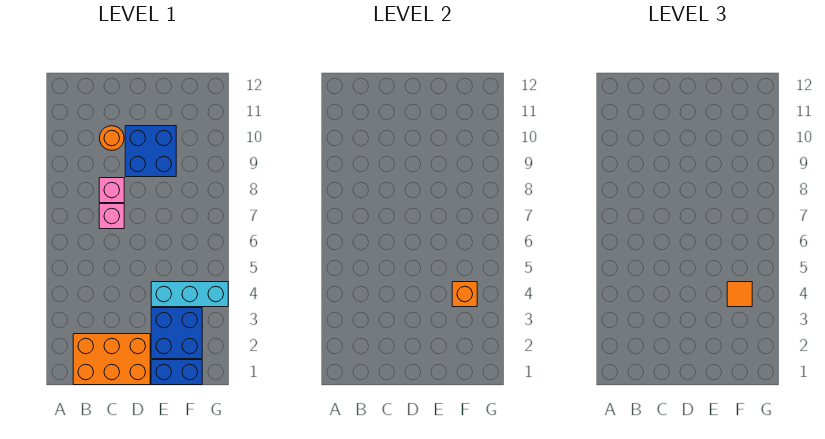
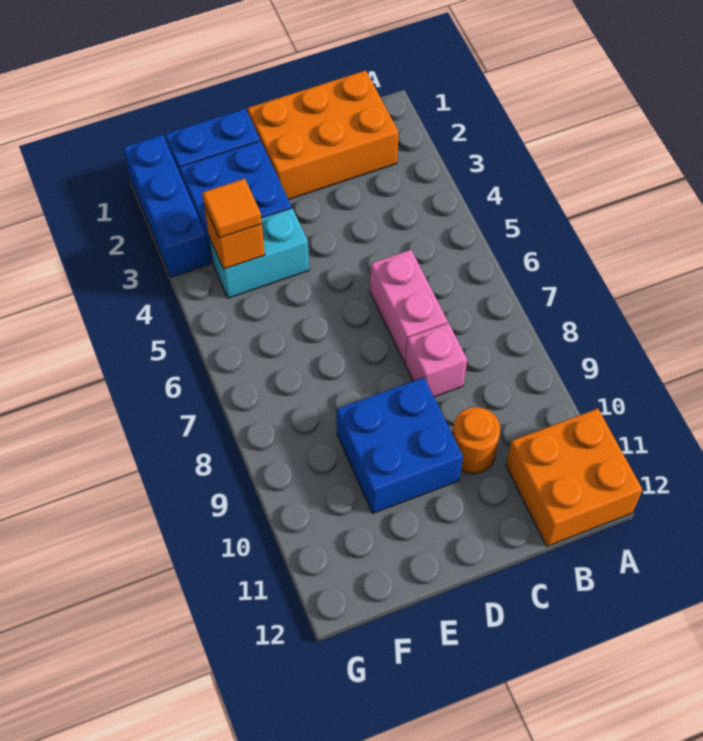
none -> orange 2x2 brick [506,409,642,546]
pink 1x1 brick [99,204,124,229] -> pink 1x2 brick [370,250,448,363]
cyan 1x3 brick [151,282,228,307] -> cyan 1x2 brick [209,208,309,298]
none -> blue 1x3 brick [123,135,211,277]

